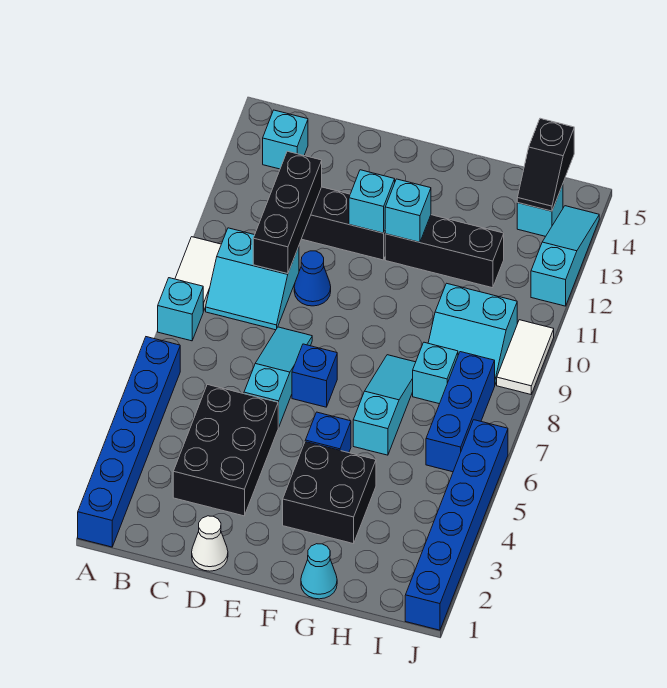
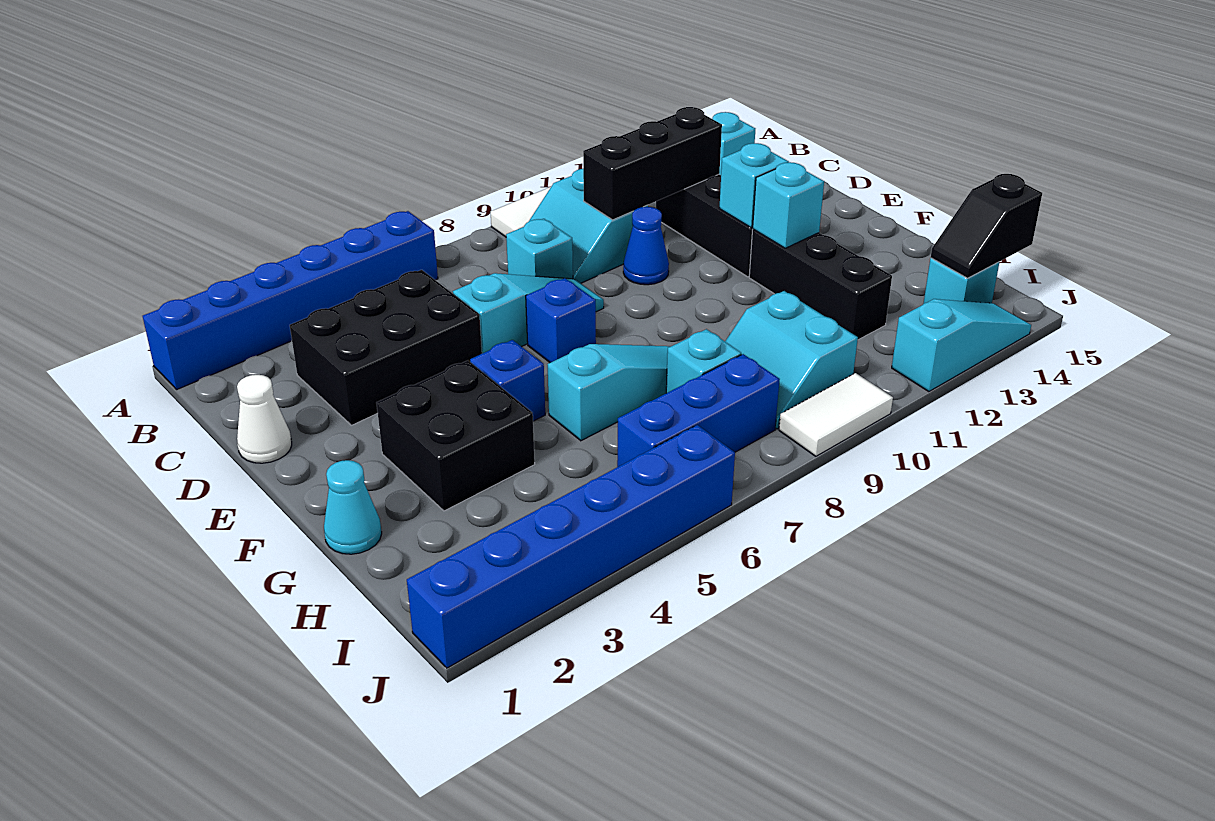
cyan 1x1 brick [158,278,203,341] -> cyan 1x1 brick moved to [506,219,573,279]

